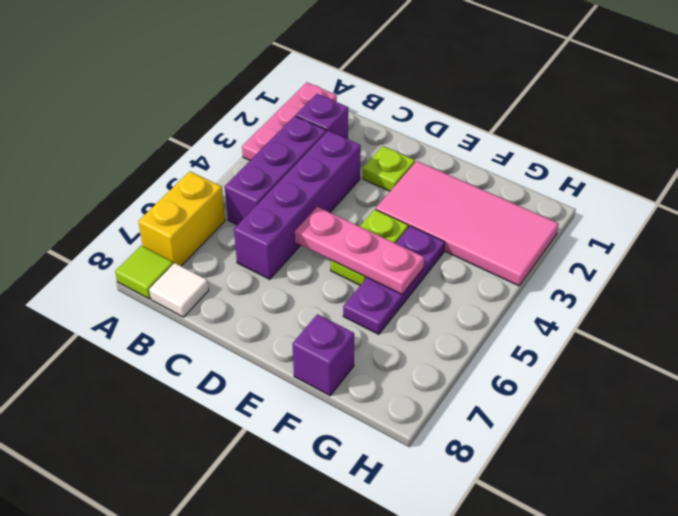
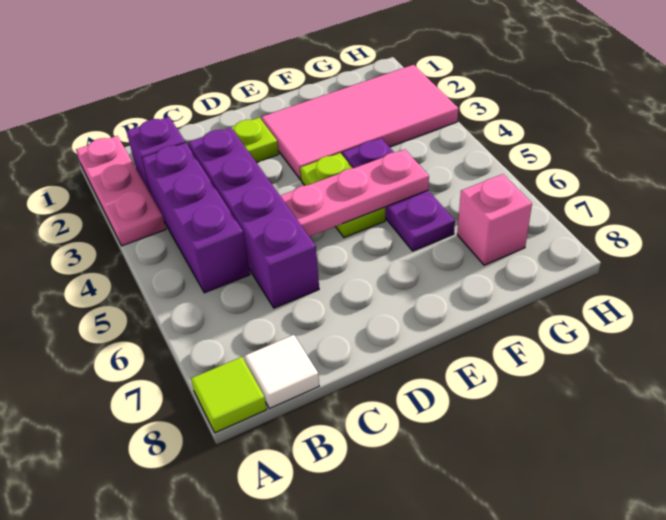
yellow 1x2 brick [138,172,225,266] -> none
purple 1x1 brick [292,314,354,396] -> none
none -> pink 1x1 brick [457,174,532,265]

